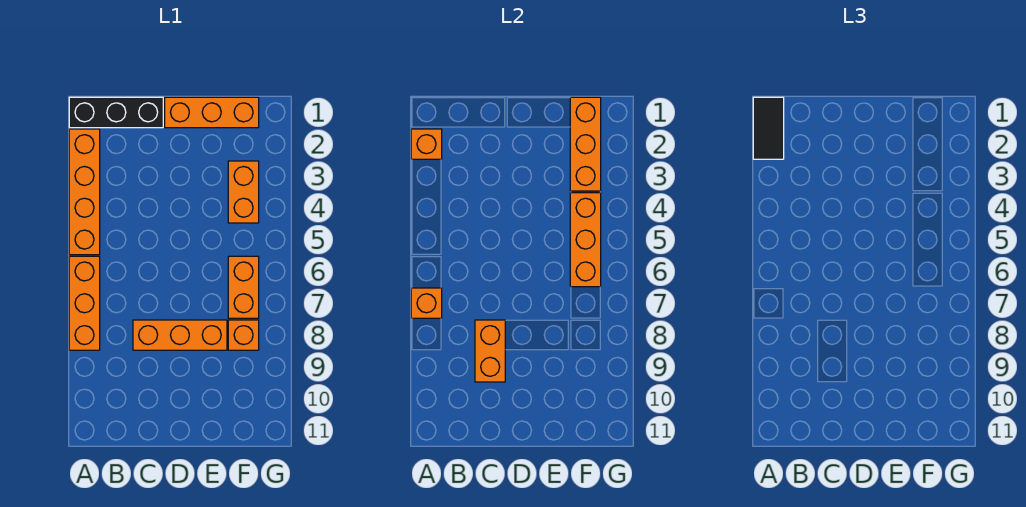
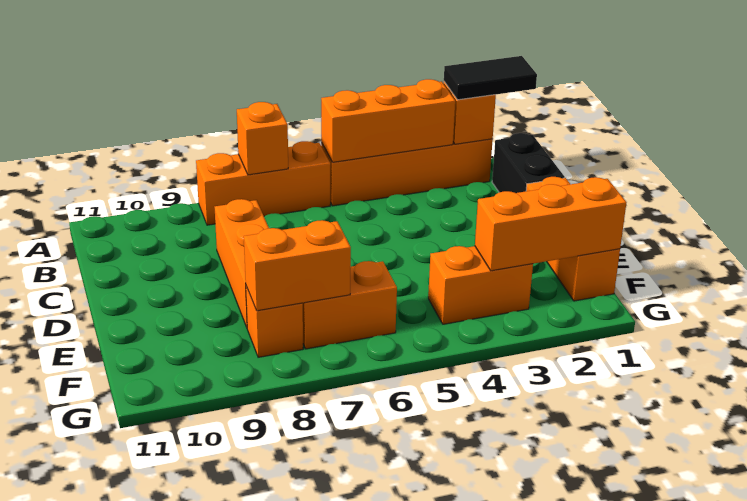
black 1x3 brick [69,97,163,128] -> black 1x2 brick [492,133,565,193]
orange 1x2 brick [475,320,505,382] -> orange 1x2 brick moved to [244,220,351,311]
orange 1x3 brick [570,193,601,287] -> orange 1x3 brick moved to [321,79,455,162]

